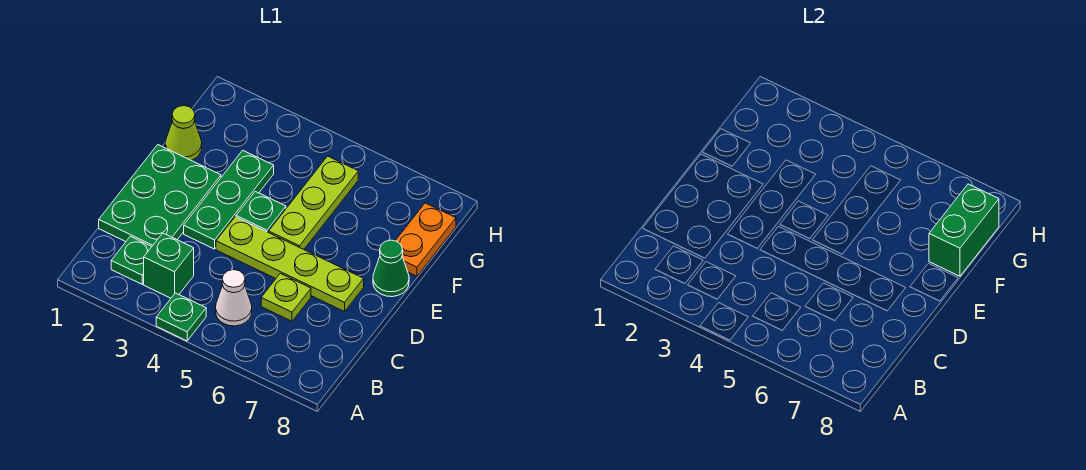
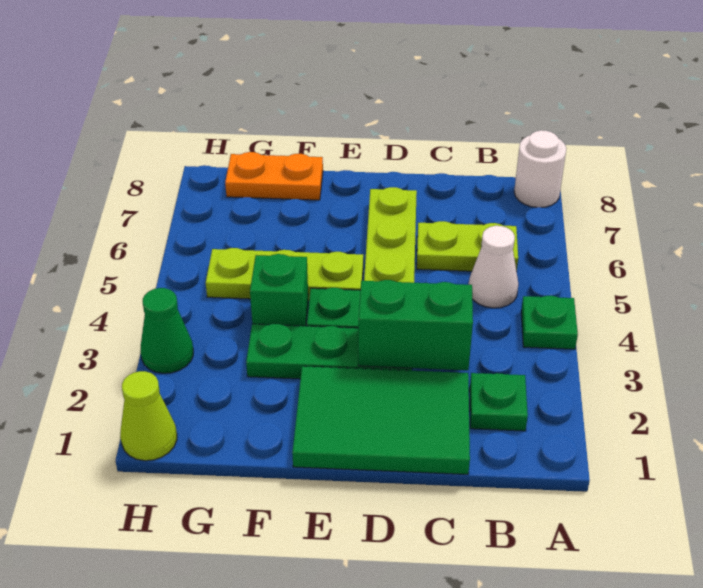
none -> white 1x1 round brick [514,130,566,207]
green 1x1 brick [144,233,194,298] -> green 1x1 brick moved to [250,254,308,326]
green 2x3 plate [99,145,221,246] -> green 2x3 tile [292,366,470,474]
lime 1x1 plate [261,273,311,321] -> lime 1x2 plate [417,221,518,271]
green 1x1 cone [373,240,409,297] -> green 1x1 cone moved to [140,288,193,373]
lime 1x1 cone [165,106,202,161] -> lime 1x1 cone moved to [120,371,177,461]
green 1x2 brick [929,184,999,276] -> green 1x2 brick moved to [358,280,473,370]

